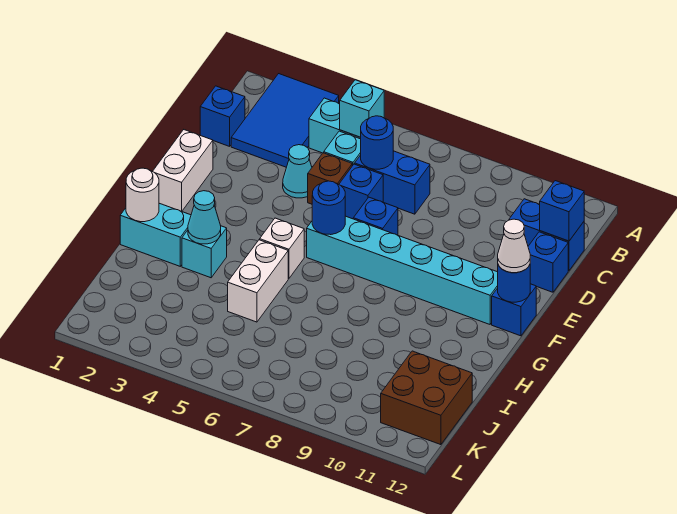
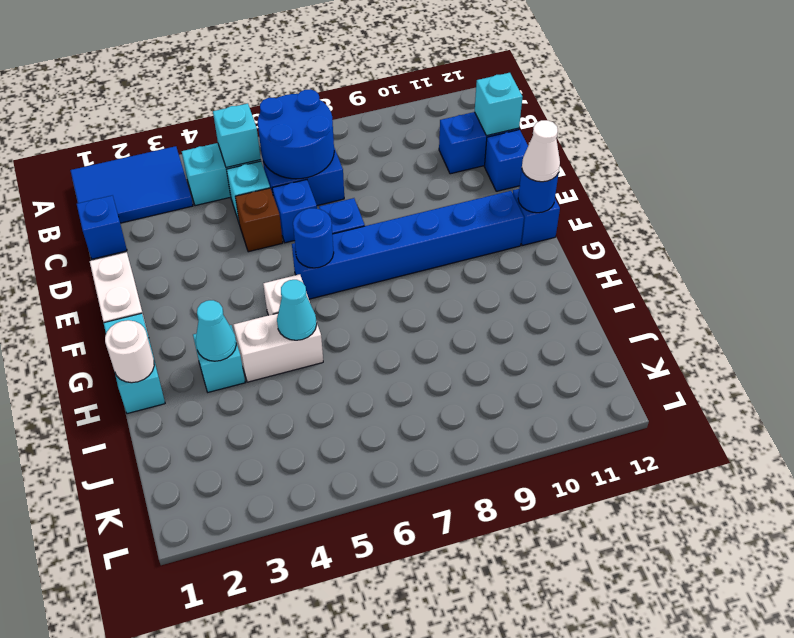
blue 2x3 tile [231,74,339,167] -> blue 2x3 tile turned to [70,146,193,223]
blue 1x1 round brick [360,116,393,169] -> blue 2x2 round brick [258,89,334,179]
blue 1x1 brick [540,181,584,241] -> cyan 1x1 brick [475,73,522,136]
cyan 1x1 cone [283,145,312,198] -> cyan 1x1 cone moved to [277,280,317,340]
cyan 1x6 brick [307,216,498,324] -> blue 1x6 brick [292,191,524,299]
cyan 1x2 brick [120,203,191,266] -> cyan 1x2 brick turned to [104,313,165,414]
white 1x2 brick [228,240,288,322] -> white 1x2 brick turned to [234,313,323,382]
brown 2x2 brick [381,351,472,445] -> none

